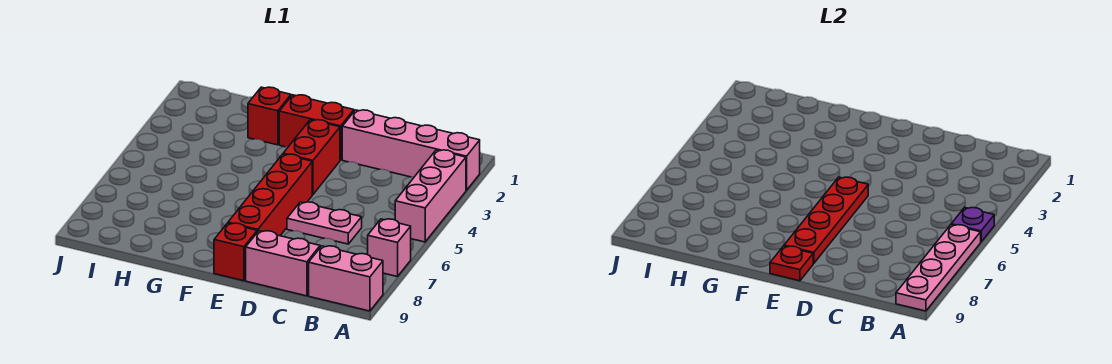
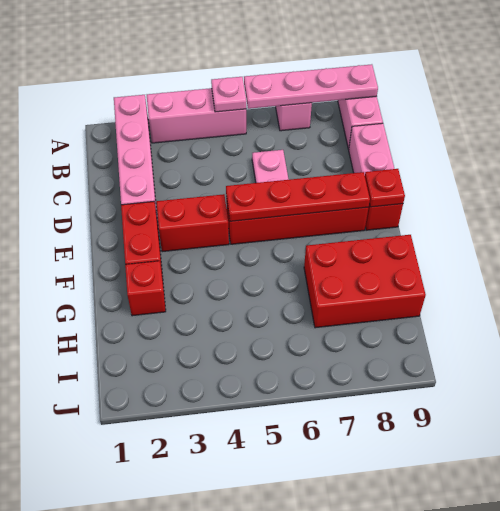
purple 1x1 plate [951,207,994,242] -> pink 1x1 plate [211,77,246,112]
none -> red 2x3 brick [304,235,426,328]

